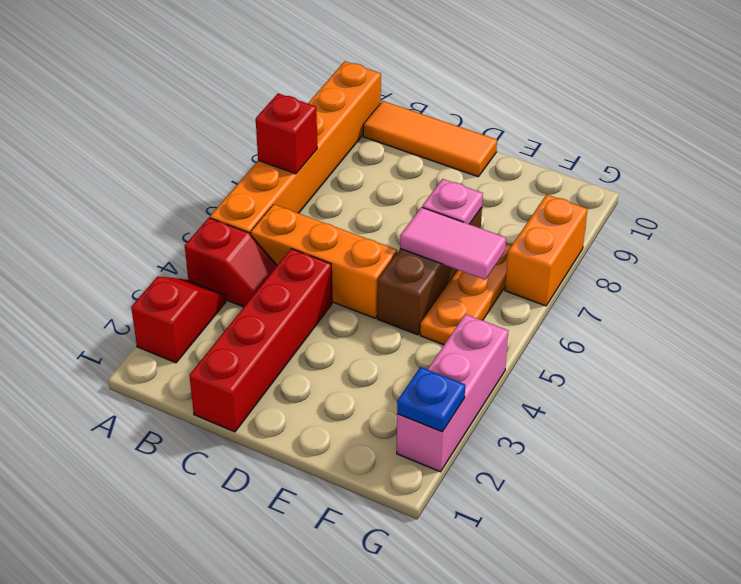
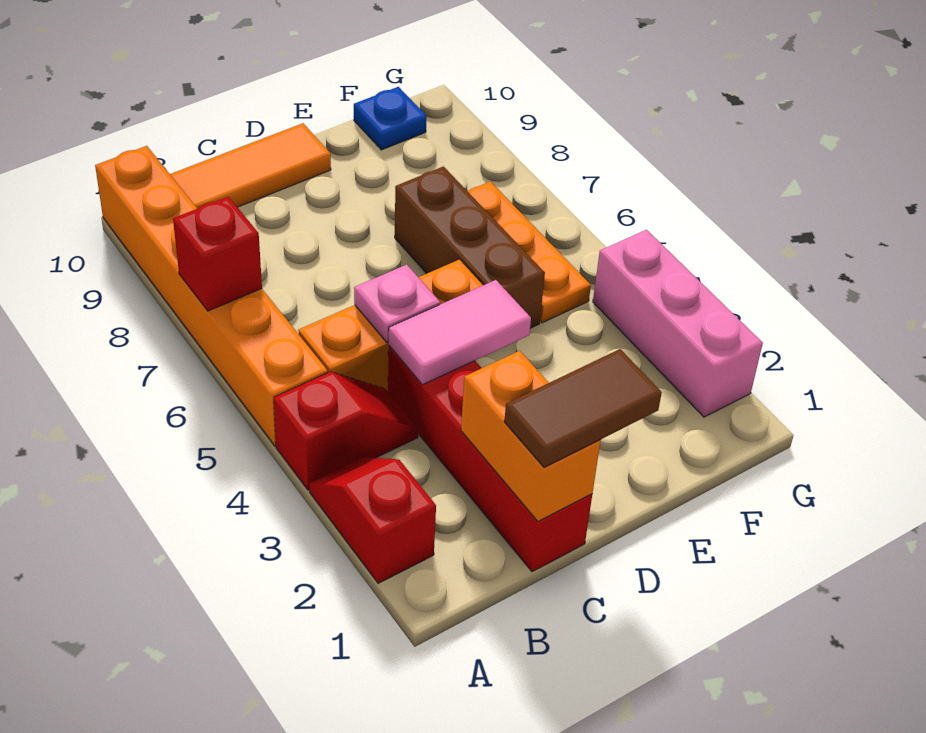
none -> brown 1x2 tile [504,349,662,468]
pink 1x2 tile [400,207,506,280] -> pink 1x2 tile moved to [389,280,531,385]
pink 1x1 plate [422,179,483,224] -> pink 1x1 plate moved to [354,265,440,343]
blue 1x1 plate [397,367,465,432] -> blue 1x1 plate moved to [354,87,427,150]
orange 1x2 brick [505,194,588,306] -> orange 1x2 brick moved to [461,351,601,521]

